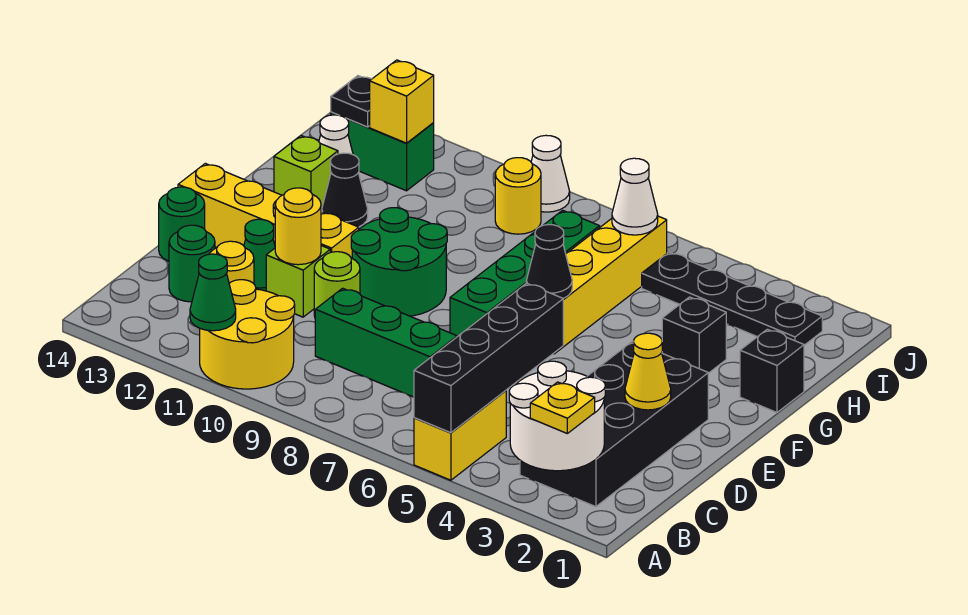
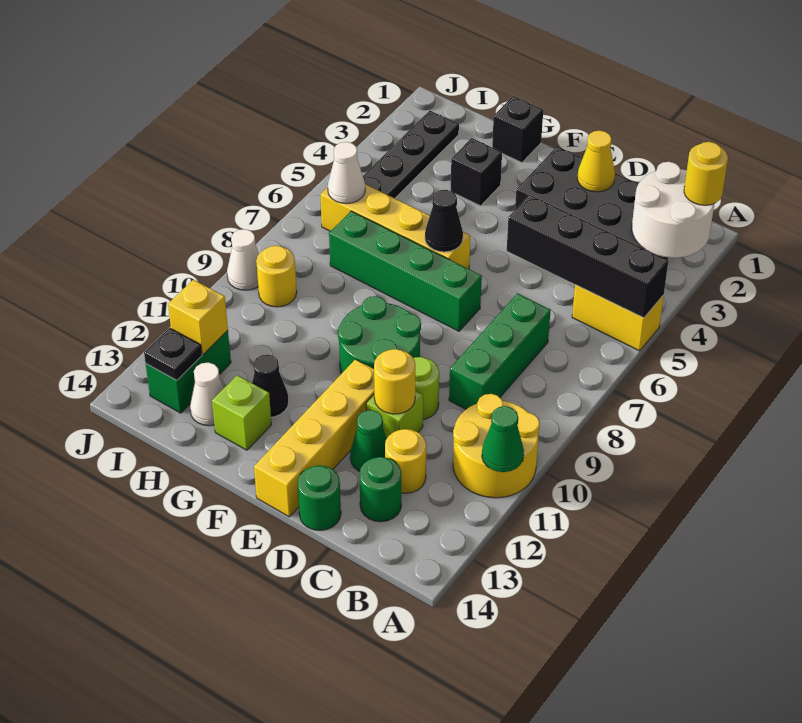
yellow 1x1 plate [530,382,595,433] -> yellow 1x1 round brick [684,142,728,205]

